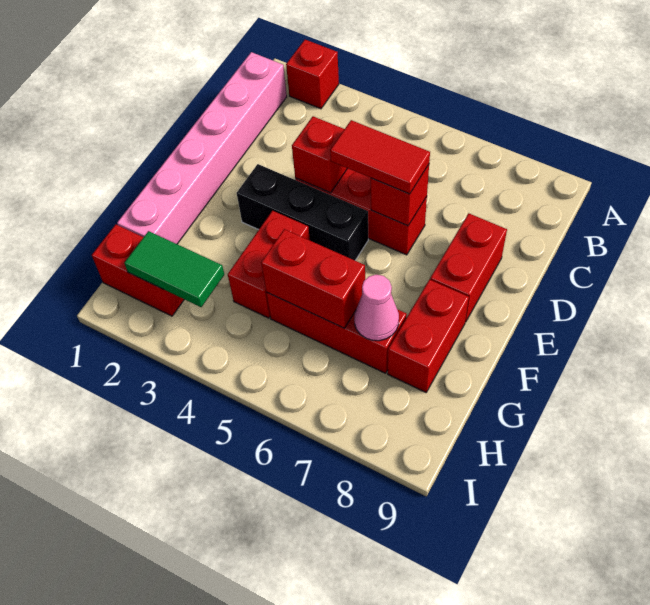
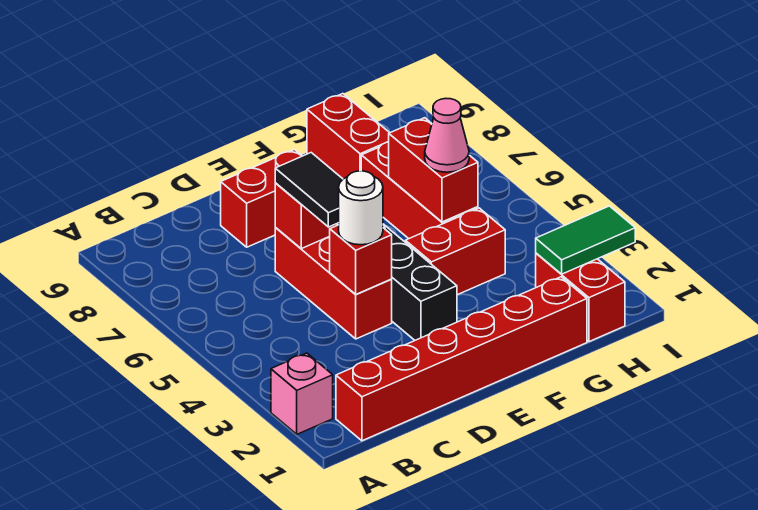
red 1x1 brick [286,40,339,109] -> pink 1x1 brick [271,353,333,434]
pink 1x6 brick [117,52,287,244] -> red 1x6 brick [336,277,587,441]
none -> white 1x1 round brick [339,171,383,245]
red 1x2 tile [330,120,430,194] -> black 1x2 tile [275,153,343,227]
red 1x2 brick [388,279,469,392] -> red 1x2 brick turned to [307,94,390,179]
pink 1x1 cone [354,275,399,341] -> pink 1x1 cone moved to [425,98,469,172]
green 1x2 tile [124,231,224,307] -> green 1x2 tile turned to [536,206,635,274]

